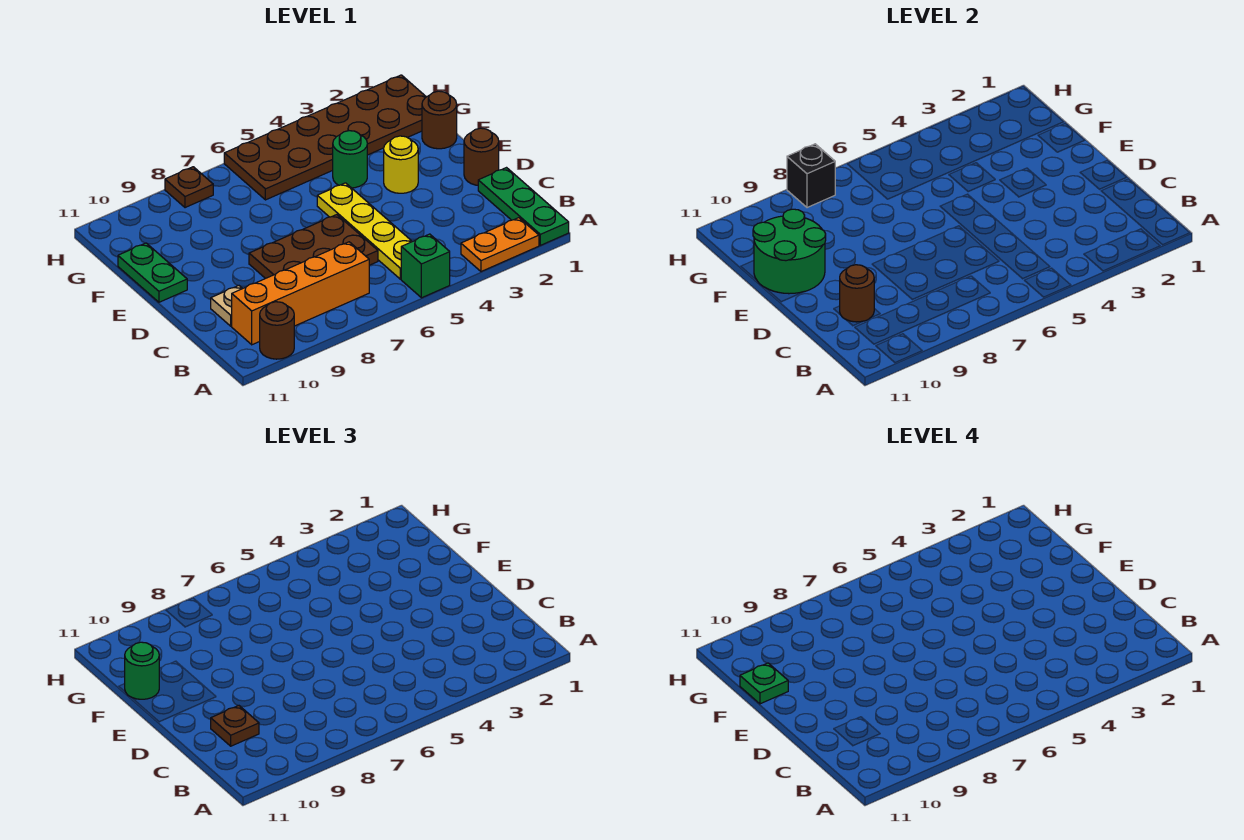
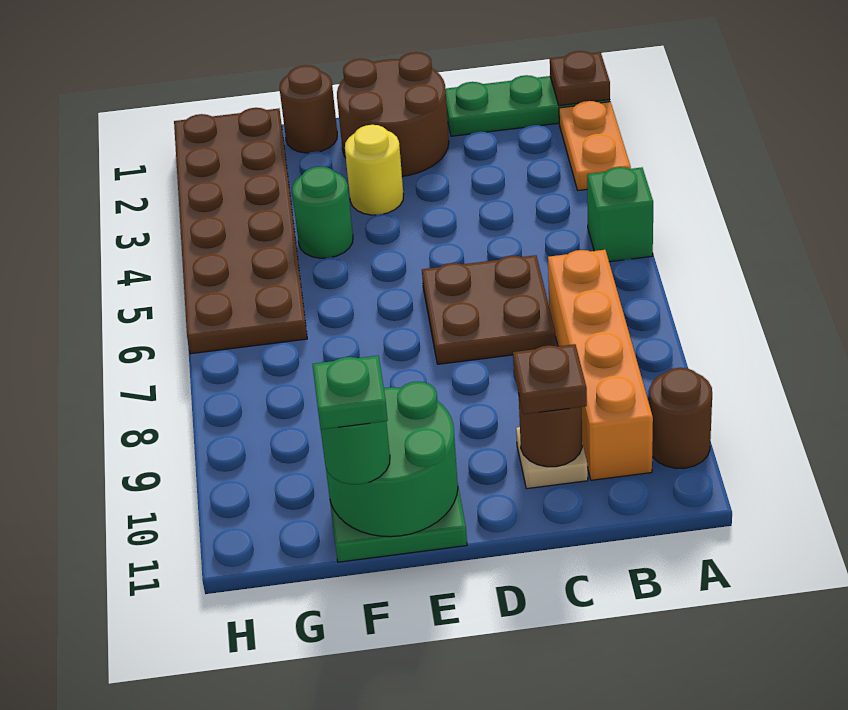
yellow 1x4 plate [317,183,412,279] -> none
brown 2x3 plate [249,215,378,279] -> brown 2x2 plate [422,255,556,364]
brown 1x1 round brick [464,128,499,185] -> brown 2x2 round brick [337,52,449,176]
brown 1x1 plate [165,167,213,208] -> brown 1x1 plate moved to [550,51,610,106]
black 1x1 brick [787,144,835,208] -> none

